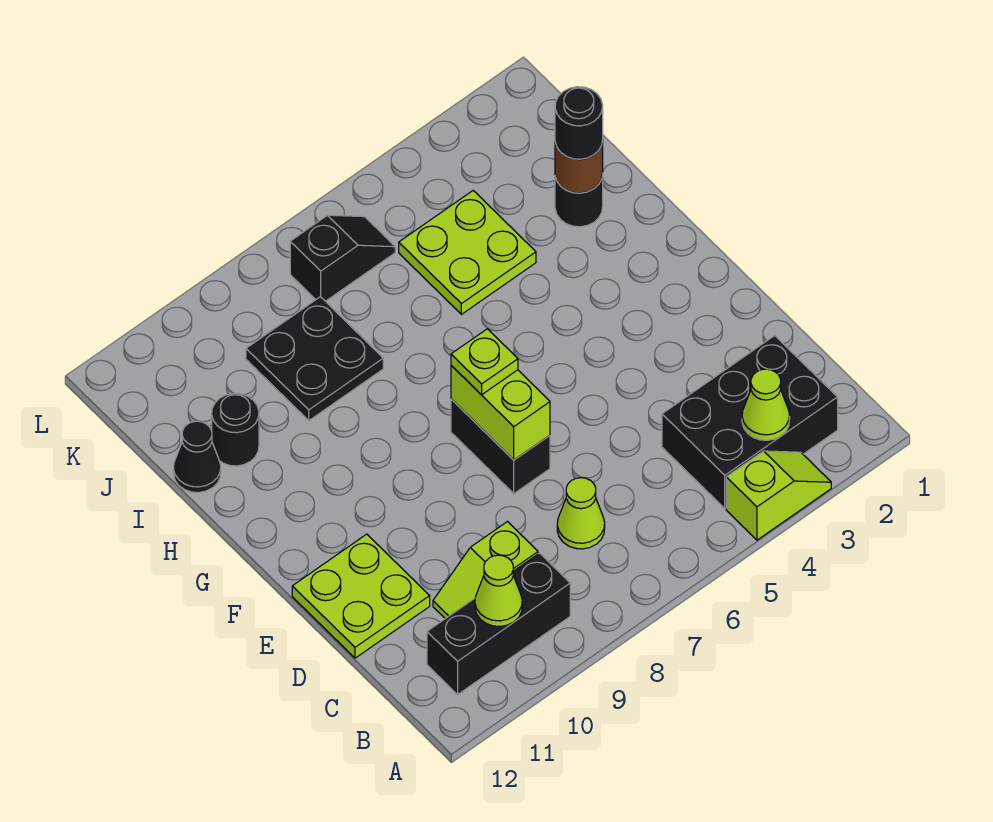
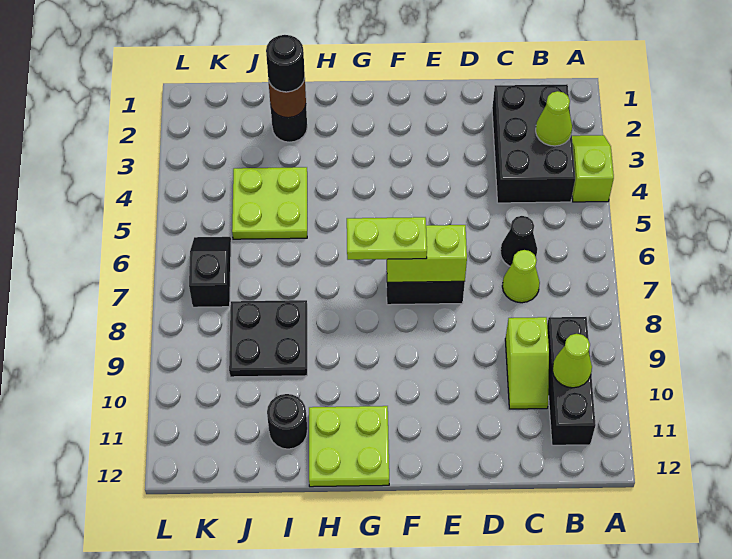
lime 2x2 plate [292,534,430,658] -> lime 2x2 plate moved to [309,406,389,487]
lime 1x1 plate [451,329,518,395] -> lime 1x2 plate [347,217,427,260]
black 1x1 cone [173,421,221,493] -> black 1x1 cone moved to [500,216,537,266]

